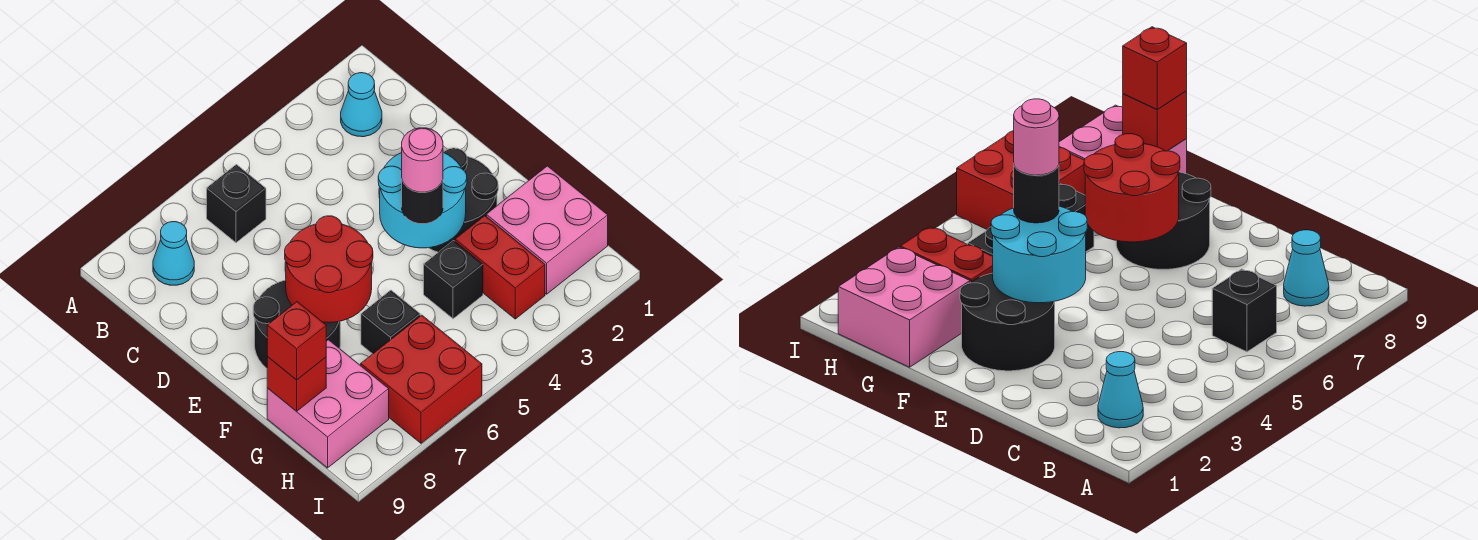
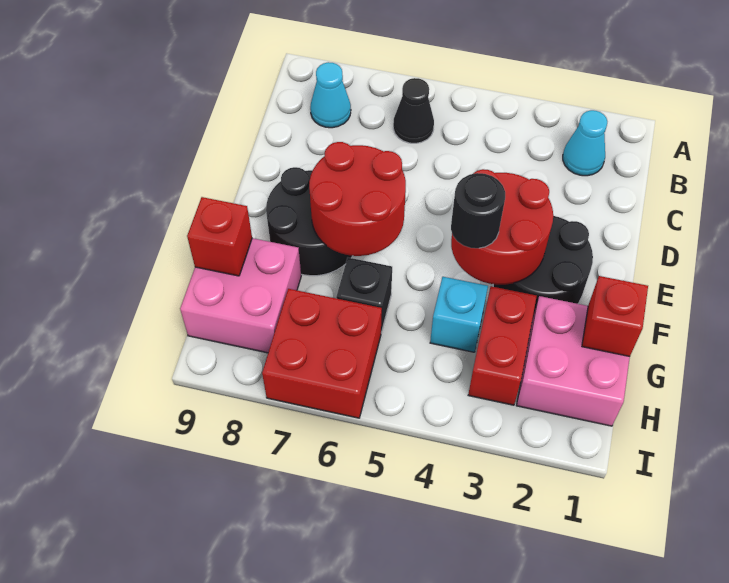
black 1x1 brick [207,164,266,243] -> black 1x1 cone [393,78,434,143]
cyan 2x2 round brick [378,152,467,248] -> red 2x2 round brick [451,169,553,285]
pink 1x1 round brick [402,128,443,192] -> none
black 1x1 brick [424,241,483,319] -> cyan 1x1 brick [430,277,488,352]
red 1x1 brick [267,302,326,380] -> red 1x1 brick moved to [582,276,648,356]

